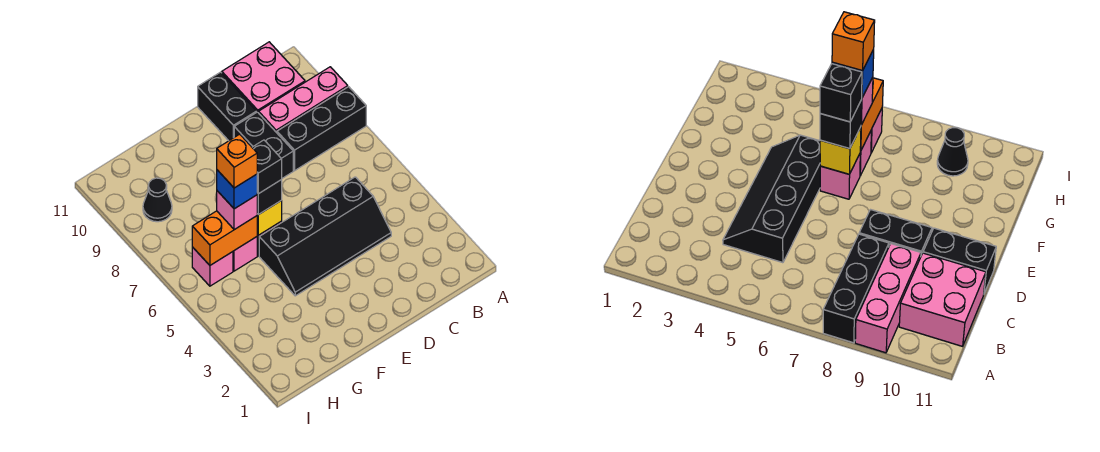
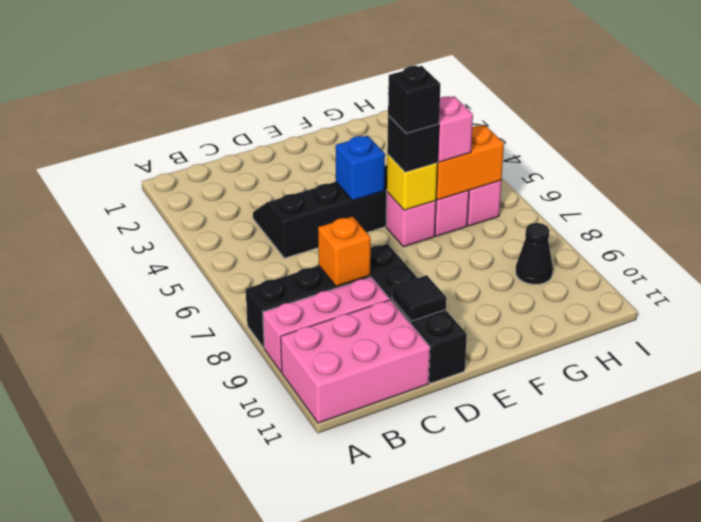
pink 2x2 brick [222,42,305,113] -> pink 2x3 brick [281,300,430,423]
none -> black 1x1 tile [392,275,446,321]
blue 1x1 brick [217,170,257,209] -> blue 1x1 brick moved to [336,136,385,200]
orange 1x1 brick [217,134,257,188] -> orange 1x1 brick moved to [318,217,371,287]

